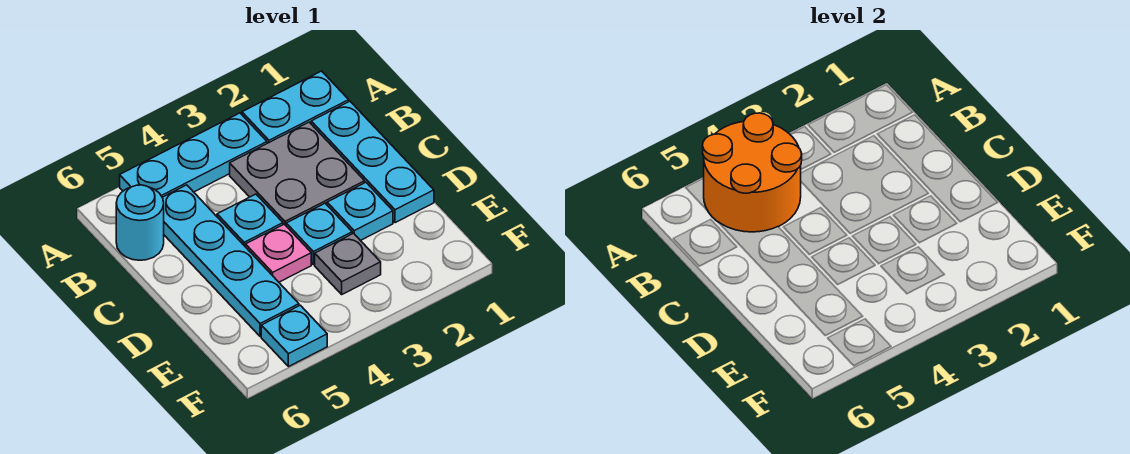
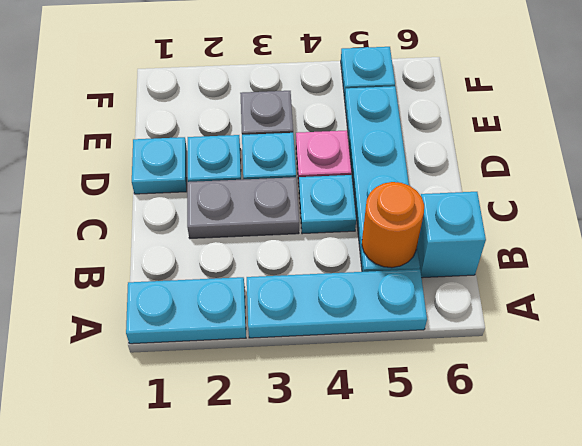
orange 2x2 round brick [703,113,802,232] -> orange 1x1 round brick [362,182,424,268]
cyan 1x3 plate [311,101,434,223] -> cyan 1x1 plate [132,137,187,194]
grey 2x2 plate [230,122,365,225] -> grey 1x2 plate [187,177,299,238]
cyan 1x1 round brick [116,185,164,260] -> cyan 1x1 brick [417,192,486,278]

